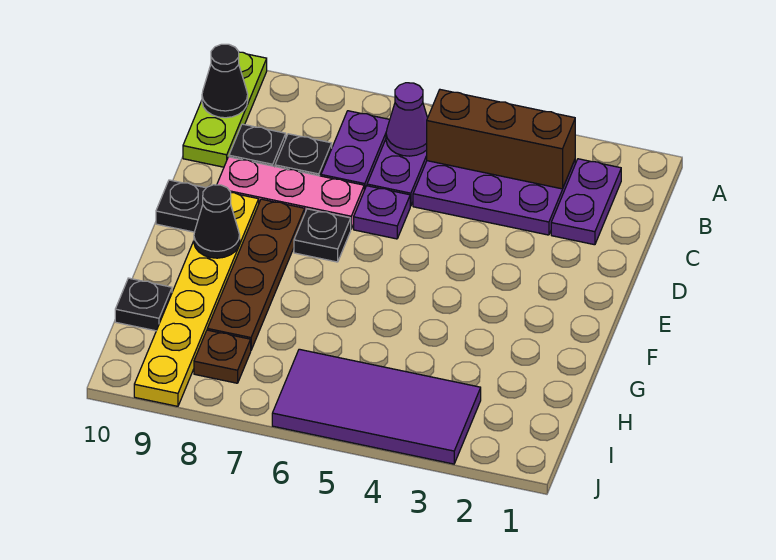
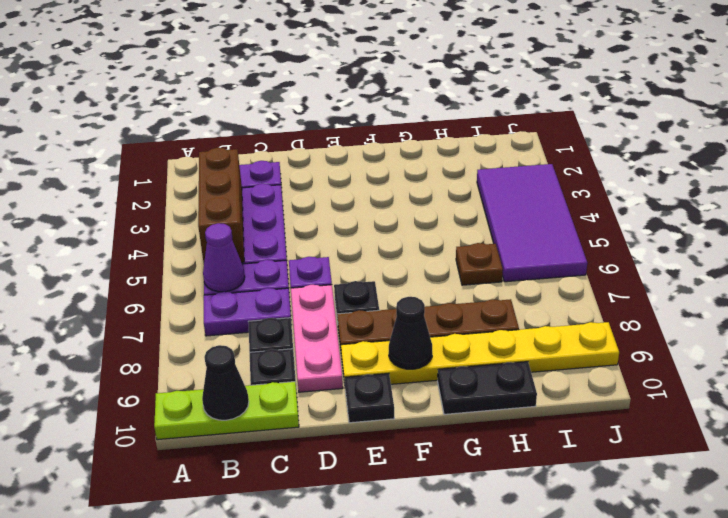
black 1x1 plate [115,278,172,331] -> black 1x2 plate [438,362,537,414]
brown 1x1 plate [194,330,251,383] -> brown 1x1 plate moved to [456,243,503,285]

